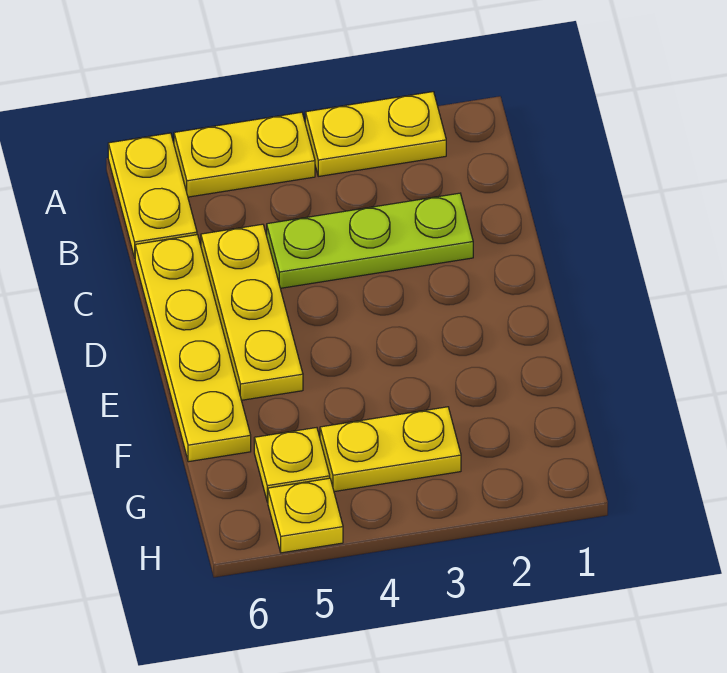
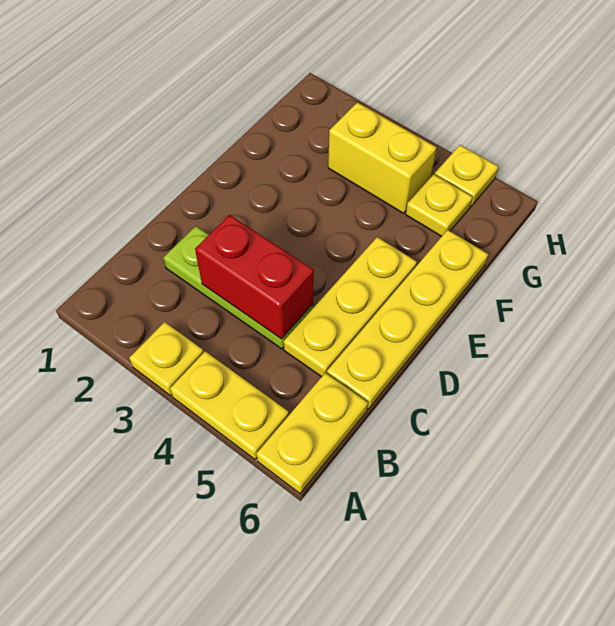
yellow 1x2 plate [305,92,446,176] -> yellow 1x1 plate [129,322,204,396]
none -> red 1x2 brick [195,215,314,339]
yellow 1x2 plate [320,407,461,492] -> yellow 1x2 brick [328,103,437,213]

